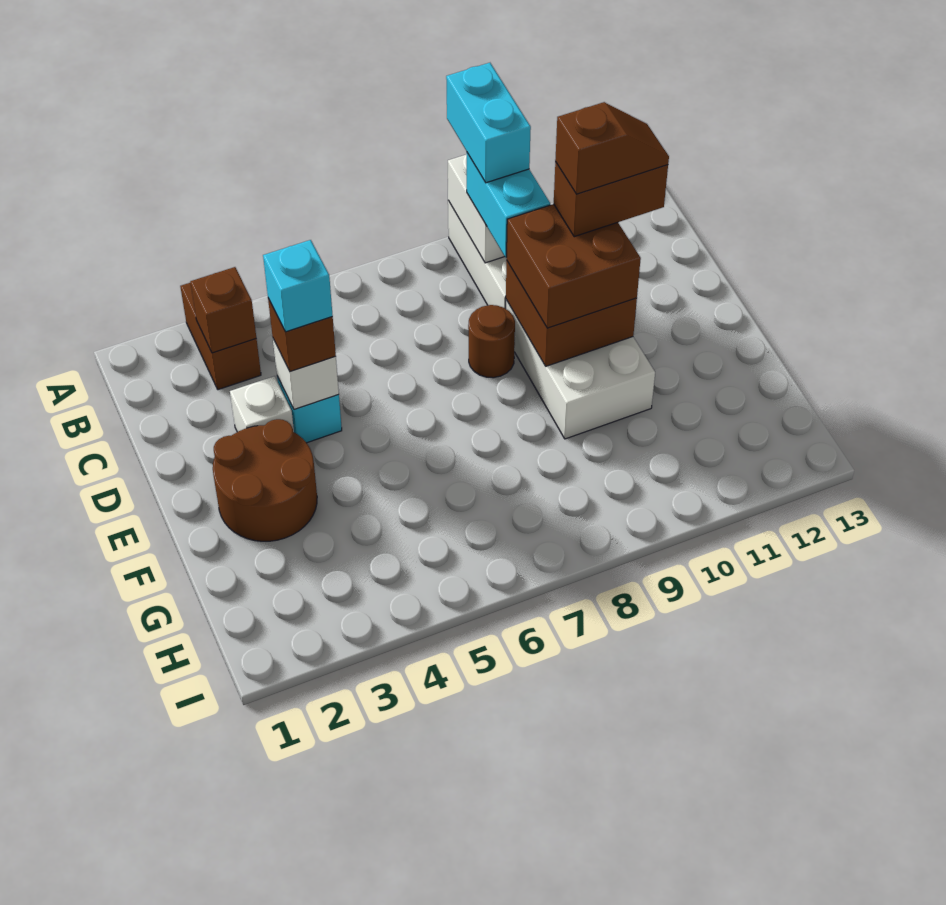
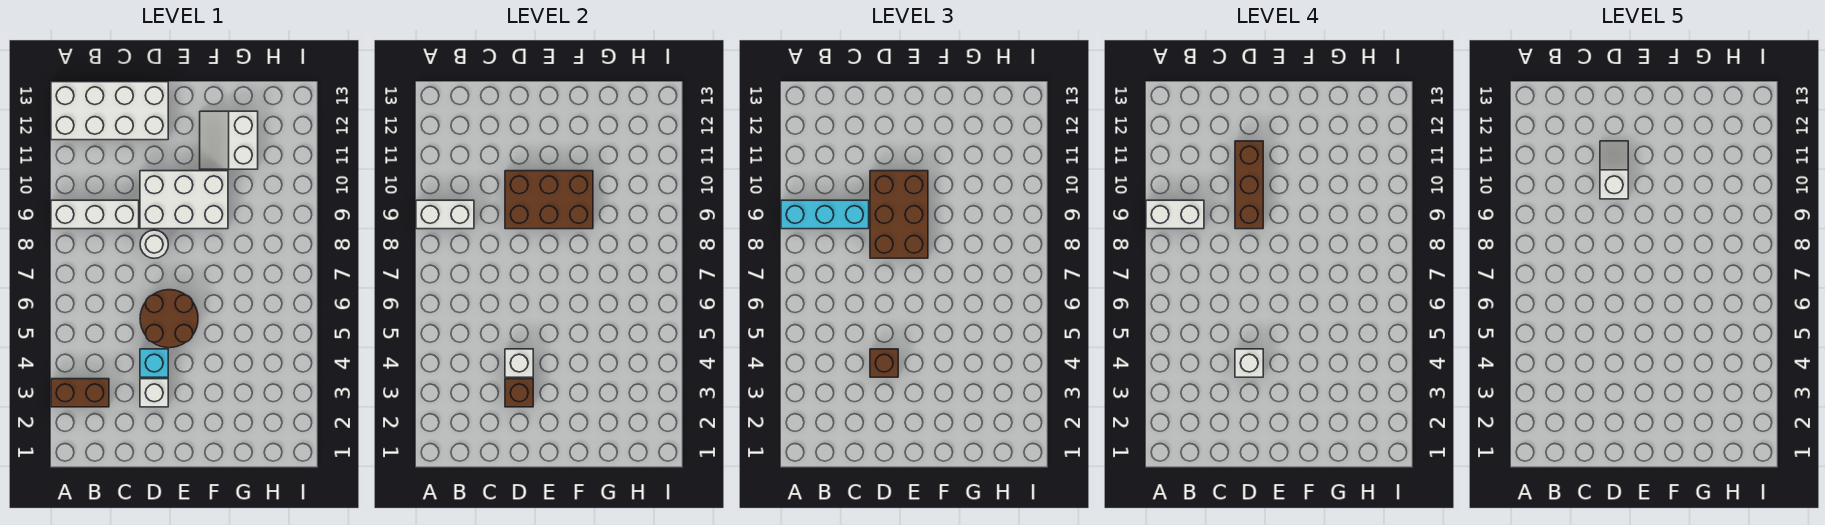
cyan 1x2 brick [446,63,531,183] -> white 1x2 brick [1146,200,1204,229]
none -> white 2x4 brick [51,82,168,140]
brown 1x1 brick [190,267,256,353] -> brown 1x1 brick moved to [505,379,533,407]
cyan 1x2 brick [467,153,550,257] -> cyan 1x3 brick [781,200,869,229]
cyan 1x1 brick [263,240,333,332] -> white 1x1 brick [1235,349,1263,377]
brown 1x1 round brick [468,305,515,378] -> white 1x1 round brick [140,230,168,258]
brown 2x2 brick [506,260,637,366] -> brown 2x3 brick [505,171,593,229]
brown 2x2 brick [507,204,641,328] -> brown 2x3 brick [870,171,928,258]
brown 1x2 brick [554,162,668,237] -> brown 1x3 brick [1235,141,1263,229]
brown 1x2 slope [555,102,669,194] -> white 1x2 slope [1600,141,1628,199]
brown 2x2 round brick [213,419,317,541] -> brown 2x2 round brick moved to [140,290,198,348]
none -> white 2x2 slope [200,111,258,169]

